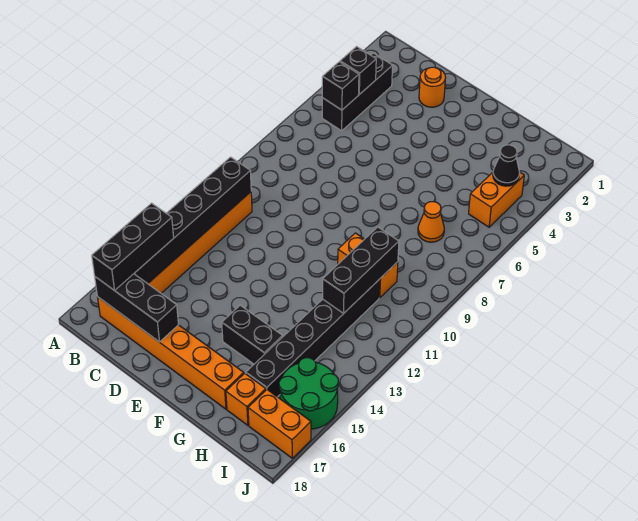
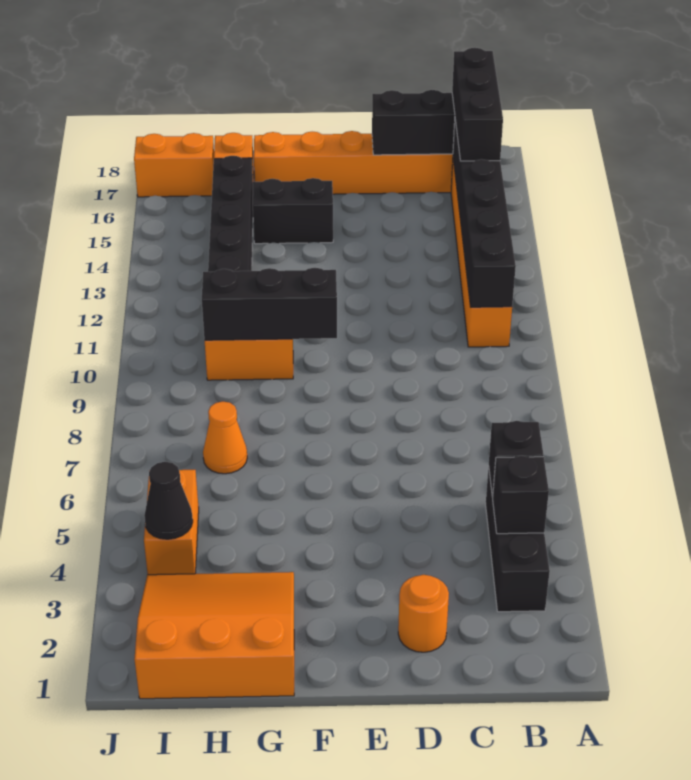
none -> orange 3x3 slope [134,572,294,699]
black 1x3 brick [323,227,399,313] -> black 1x3 brick turned to [202,268,337,340]
green 2x2 round brick [279,358,339,429] -> none

